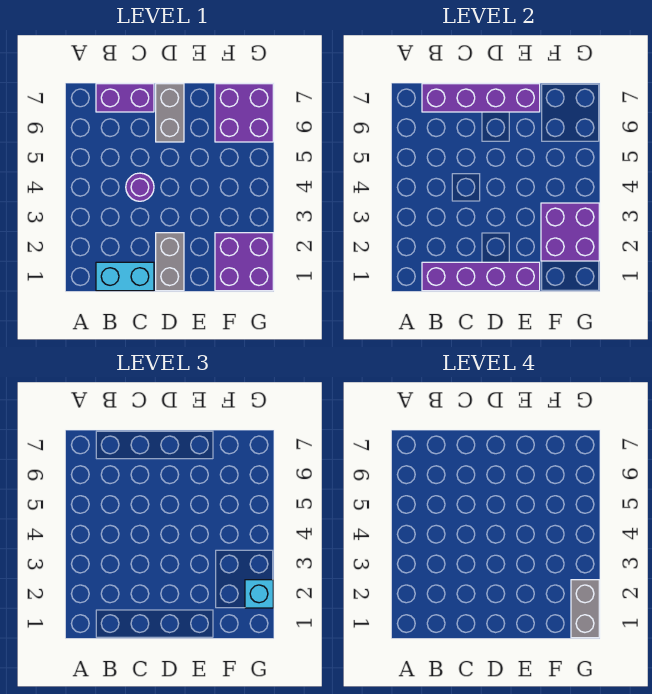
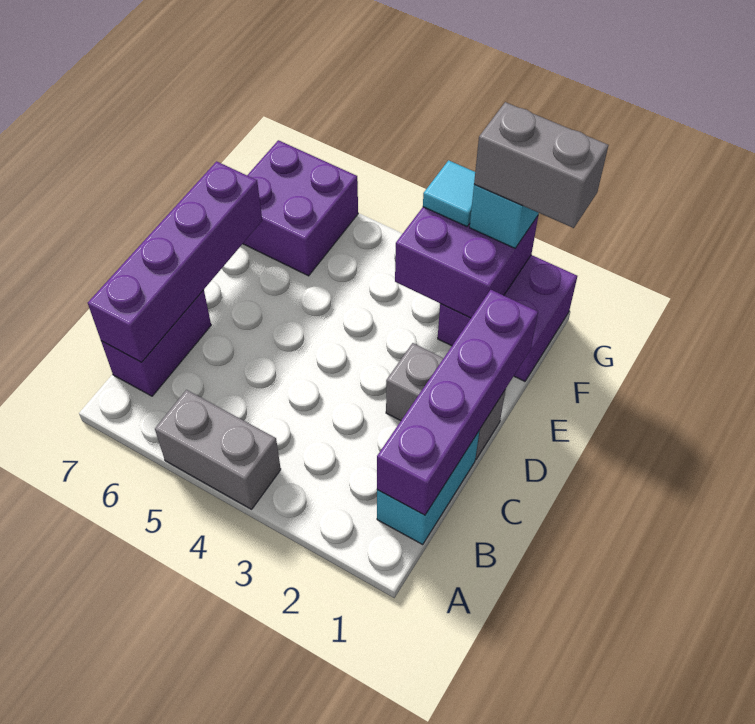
purple 1x1 round brick [126,173,154,201] -> none
grey 1x2 brick [156,84,184,142] -> grey 1x2 brick moved to [155,390,281,509]
none -> cyan 1x1 tile [423,160,475,227]

